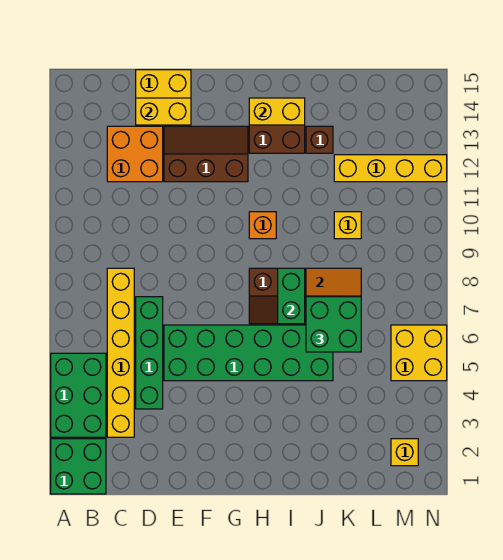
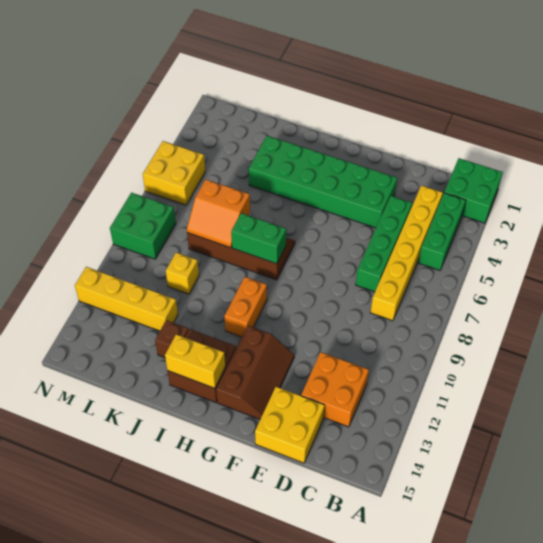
green 2x3 brick [51,353,106,437] -> green 1x3 brick [418,193,466,270]
yellow 1x2 brick [136,98,191,125] -> none
green 2x6 brick [164,325,333,381] -> green 2x6 brick moved to [249,136,397,228]
brown 2x3 slope [164,126,248,182] -> brown 2x3 slope turned to [216,326,294,419]
orange 1x1 brick [249,212,276,239] -> orange 1x2 brick [224,277,267,337]
green 1x2 brick [278,268,305,324] -> green 1x2 brick turned to [231,213,286,264]
green 2x2 brick [306,297,361,352] -> green 2x2 brick moved to [110,193,176,259]
yellow 1x1 brick [391,439,418,466] -> none

